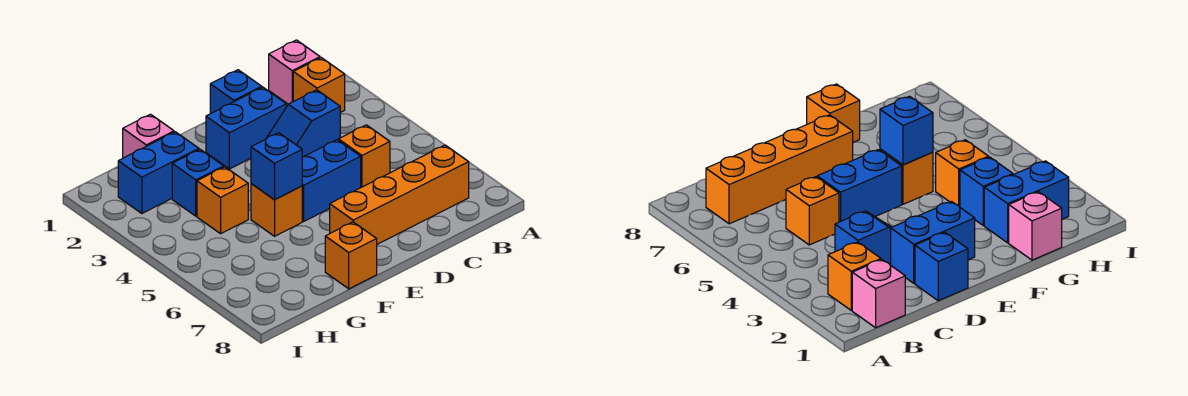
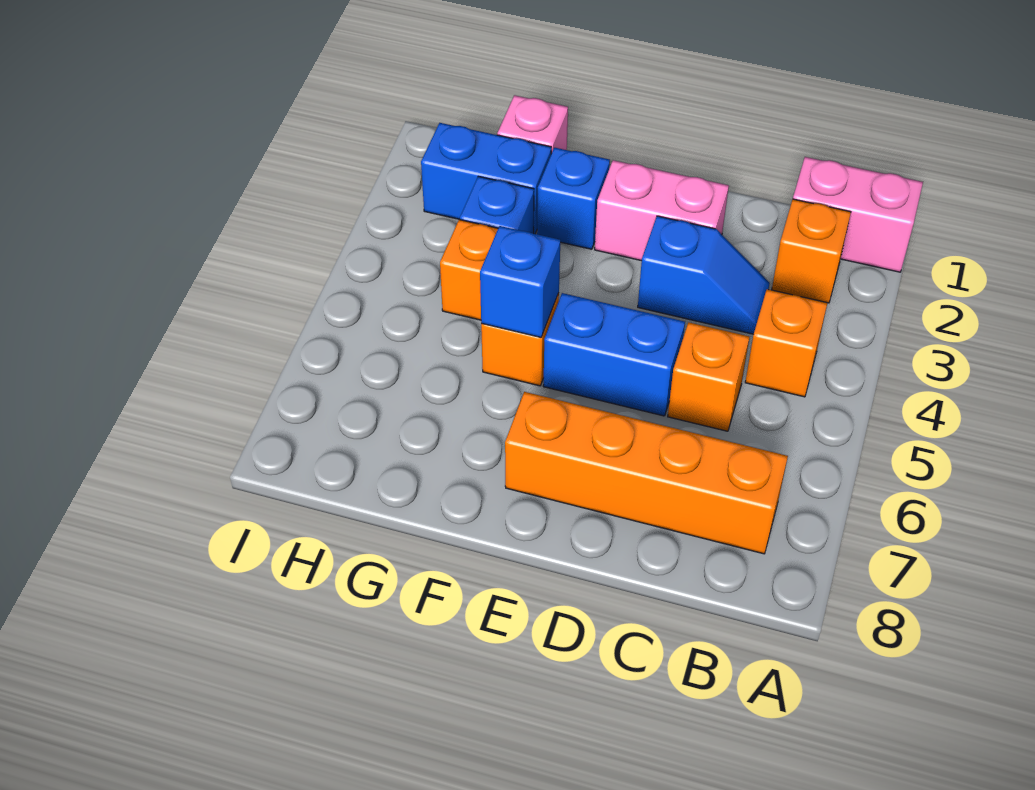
pink 1x1 brick [269,40,320,104] -> pink 1x2 brick [793,157,923,272]
blue 1x2 slope [266,90,340,157] -> blue 1x2 slope turned to [638,216,770,334]
blue 1x1 brick [210,70,262,114] -> blue 1x1 brick moved to [537,148,610,249]
blue 1x2 brick [206,87,286,169] -> pink 1x2 brick [595,160,729,261]
orange 1x1 brick [325,222,377,289] -> orange 1x1 brick moved to [745,289,827,397]

